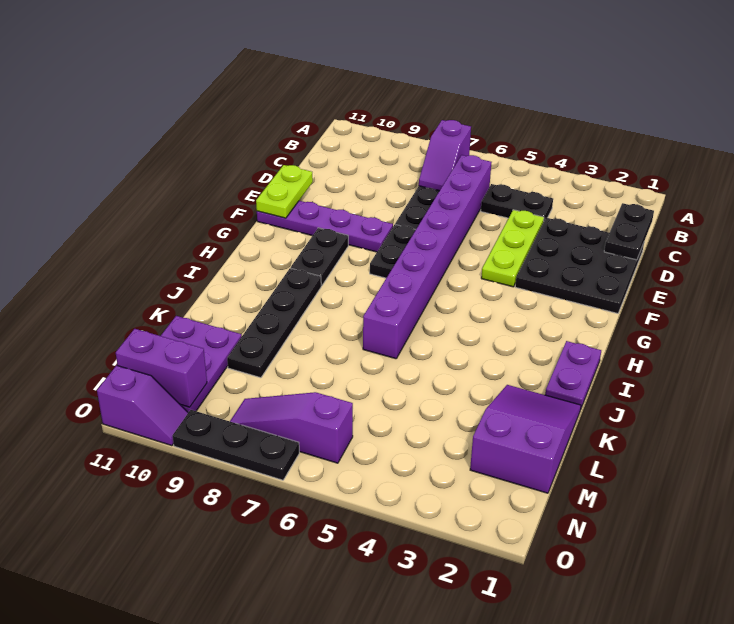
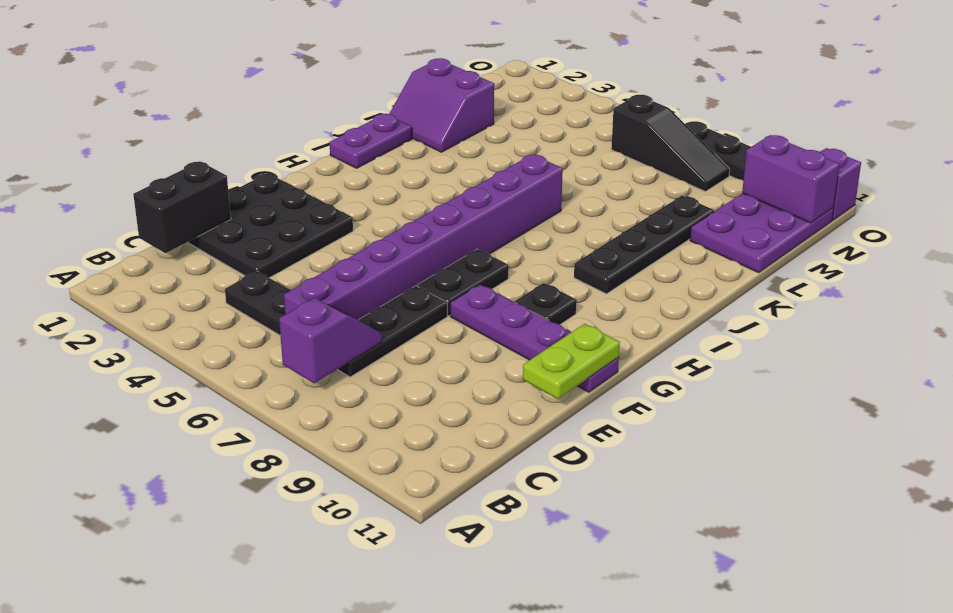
black 1x2 plate [604,203,654,260] -> black 1x2 brick [133,162,231,253]
lime 1x3 plate [481,210,544,287] -> none
black 1x2 plate [291,228,348,286] -> black 1x1 plate [515,283,577,324]
purple 2x3 slope [470,385,581,493] -> purple 2x2 slope [389,58,494,152]
purple 1x3 slope [230,392,353,463] -> black 1x3 slope [611,95,730,191]

